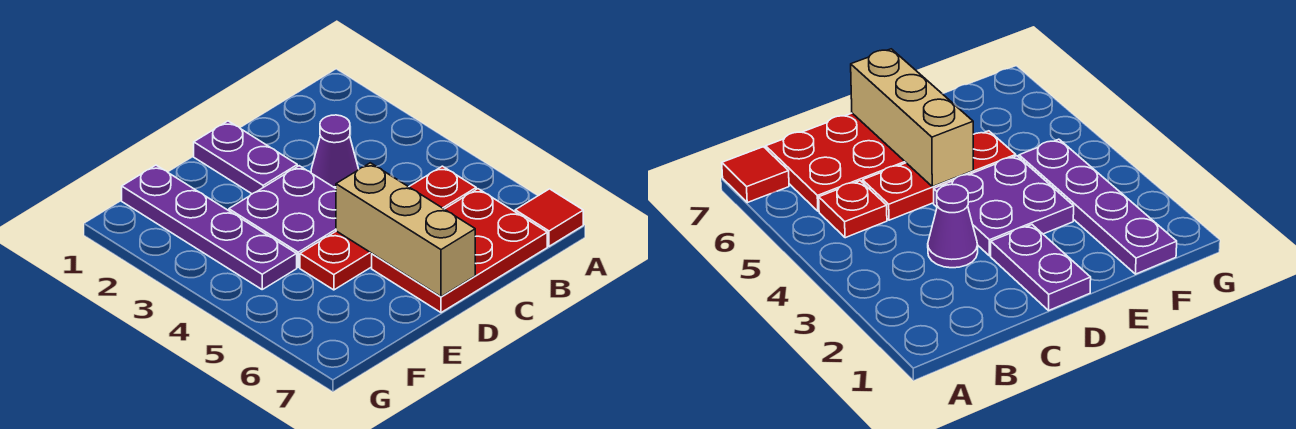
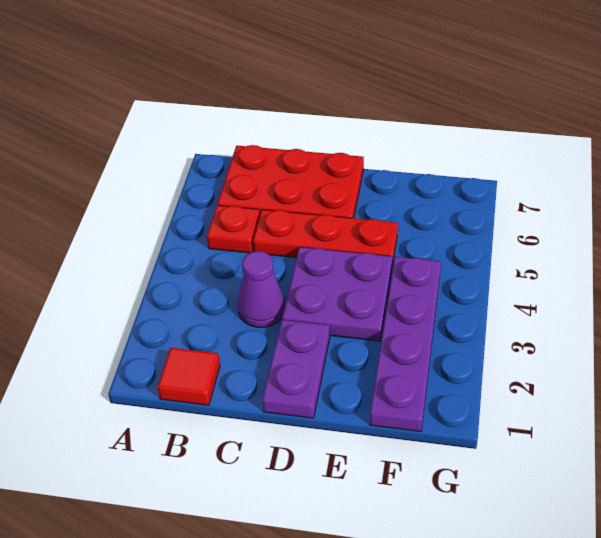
red 1x1 tile [515,189,583,246] -> red 1x1 tile moved to [157,348,220,405]
tan 1x3 brick [336,163,475,297] -> none

